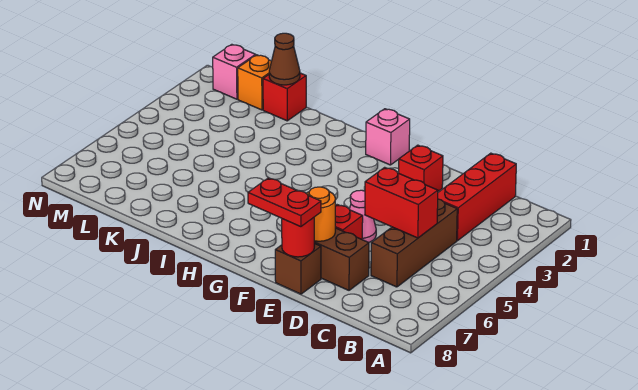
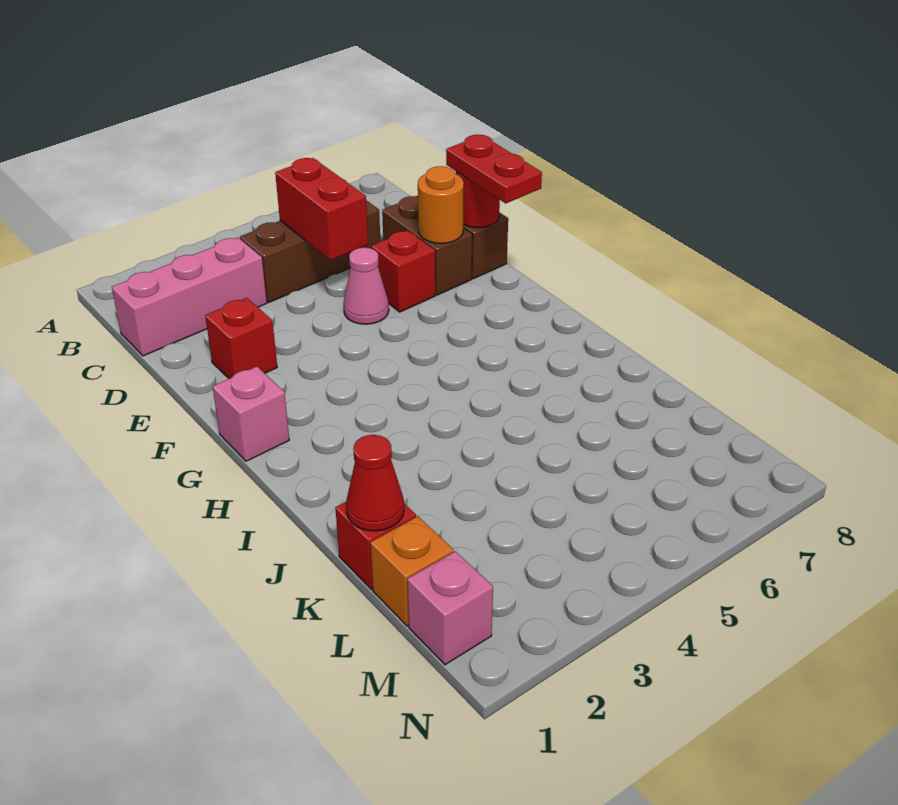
red 1x3 brick [438,153,516,241] -> pink 1x3 brick [112,237,267,356]
brown 1x1 cone [269,33,300,85] -> red 1x1 cone [346,435,404,531]

